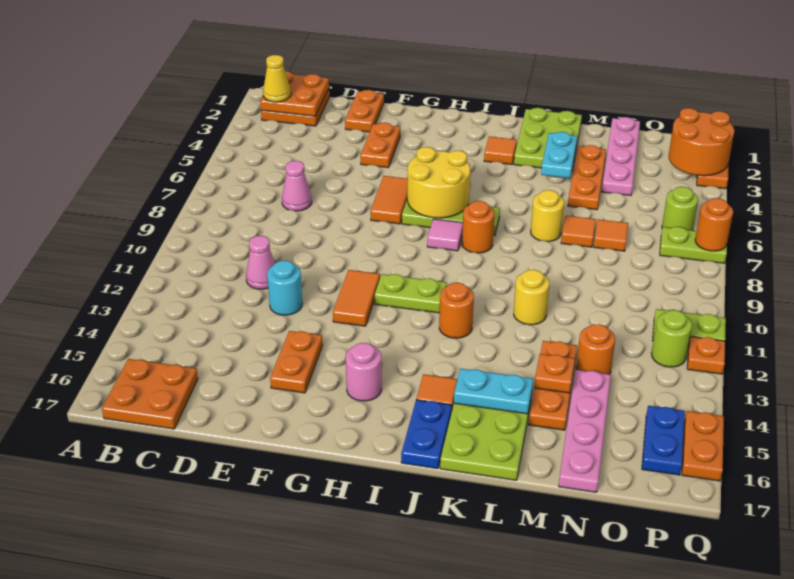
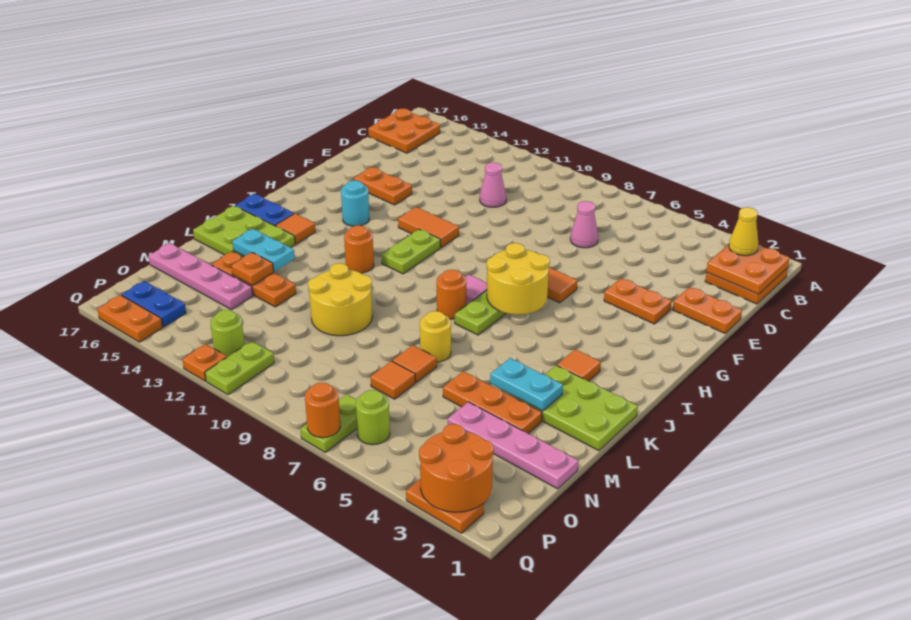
cyan 1x1 round brick [267,261,302,315] -> cyan 1x1 round brick moved to [341,181,369,226]
pink 1x1 round brick [346,343,382,401] -> none
cyan 1x2 plate [454,369,533,414] -> cyan 1x2 plate turned to [232,229,295,272]
yellow 1x1 round brick [514,270,549,325] -> yellow 2x2 round brick [308,263,372,336]
orange 1x1 round brick [576,324,615,374] -> none

